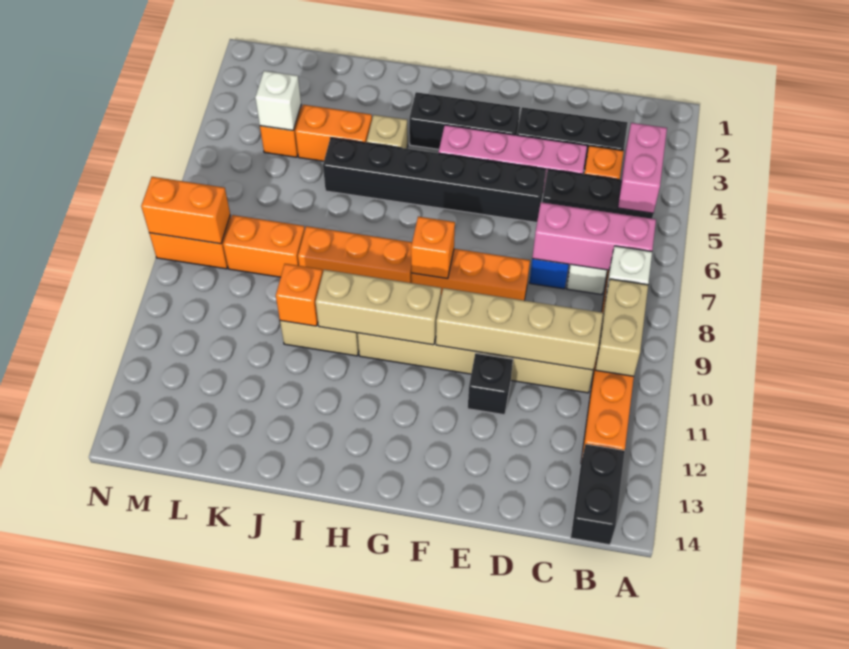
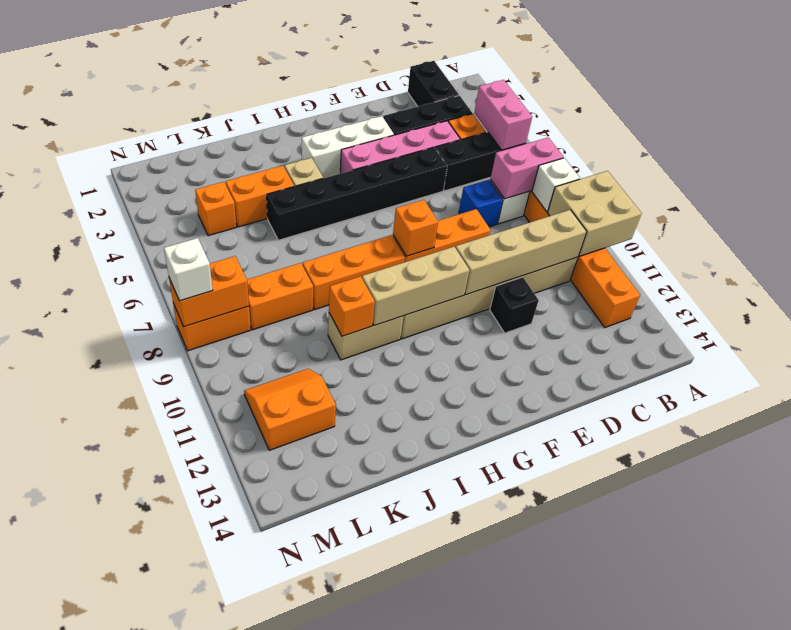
pink 1x3 brick [532,202,656,270] -> pink 1x2 brick [490,137,564,199]
tan 1x2 brick [596,279,648,376] -> tan 2x2 brick [548,171,642,256]
black 1x2 brick [571,444,625,545] -> black 1x2 brick moved to [408,61,459,106]
black 1x3 brick [409,92,520,149] -> white 1x3 brick [302,116,394,178]
white 1x1 brick [255,71,301,130] -> white 1x1 brick moved to [164,238,213,301]
none -> orange 2x2 slope [244,369,336,450]

